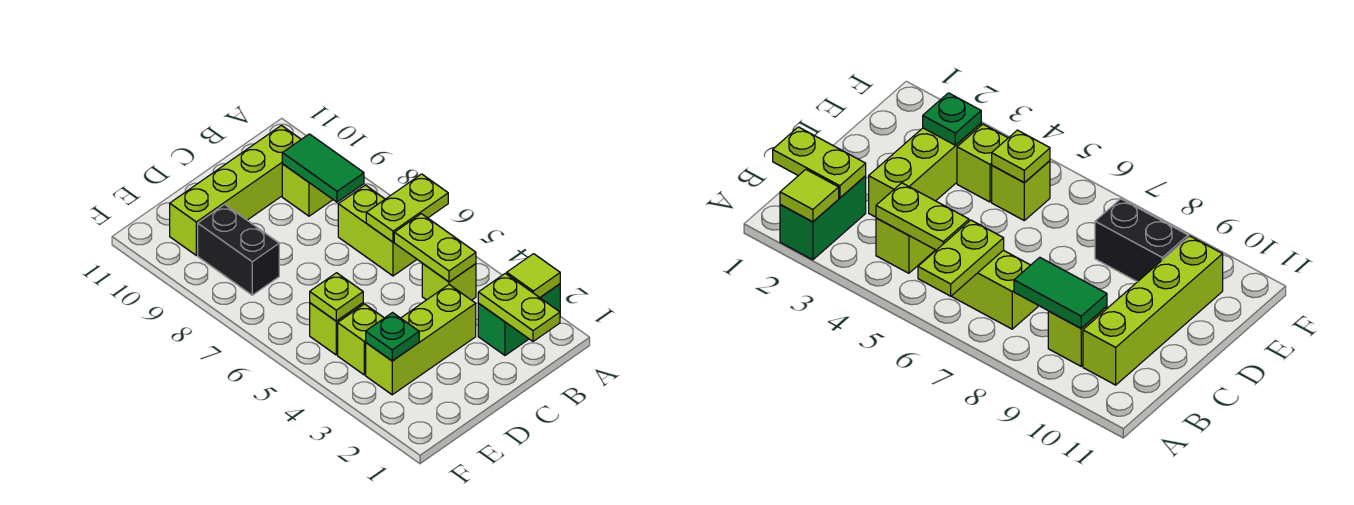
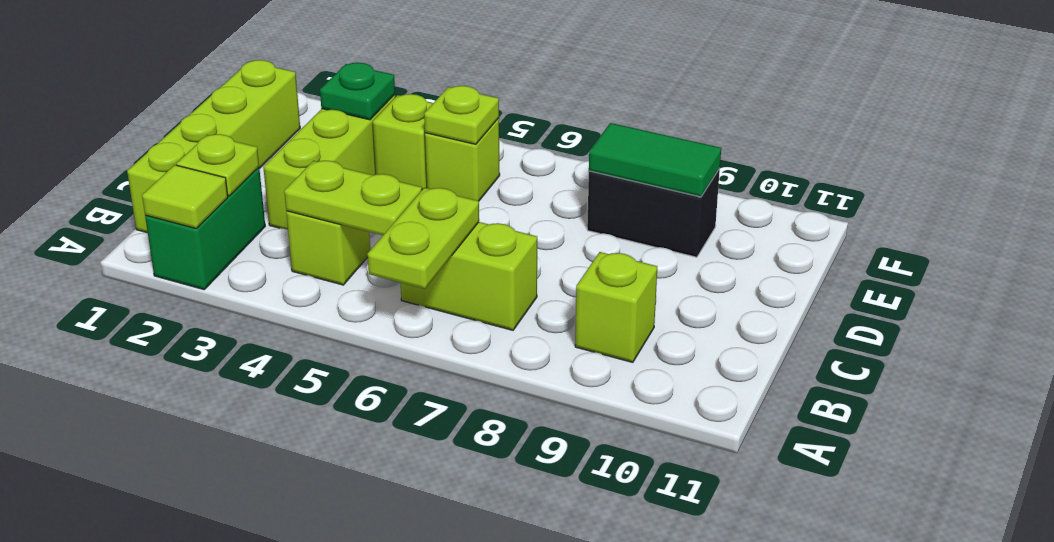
lime 1x2 plate [478,273,560,341] -> lime 1x1 plate [176,134,259,196]
green 1x2 tile [282,134,364,202] -> green 1x2 tile moved to [589,123,721,197]
lime 1x4 brick [170,125,301,255] -> lime 1x4 brick moved to [127,60,300,233]

